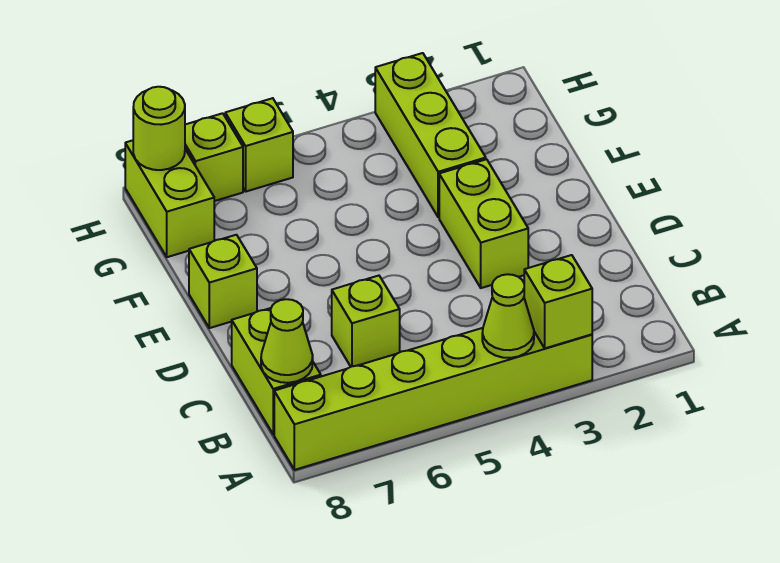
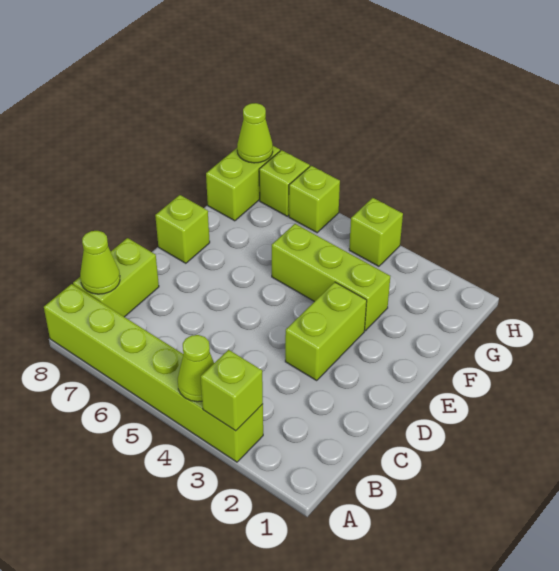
lime 1x1 brick [332,276,400,367] -> lime 1x1 brick moved to [349,198,403,266]
lime 1x3 brick [375,53,486,217] -> lime 1x3 brick turned to [272,224,390,331]
lime 1x1 round brick [133,87,185,170] -> lime 1x1 cone [237,103,273,163]

